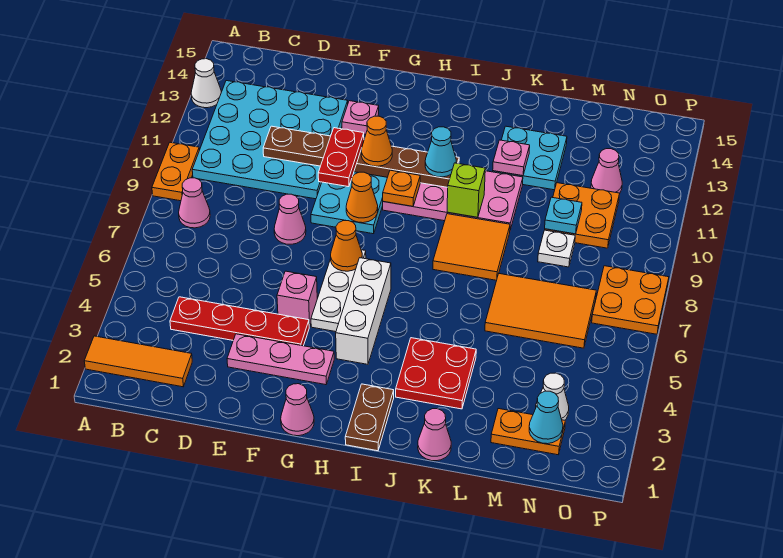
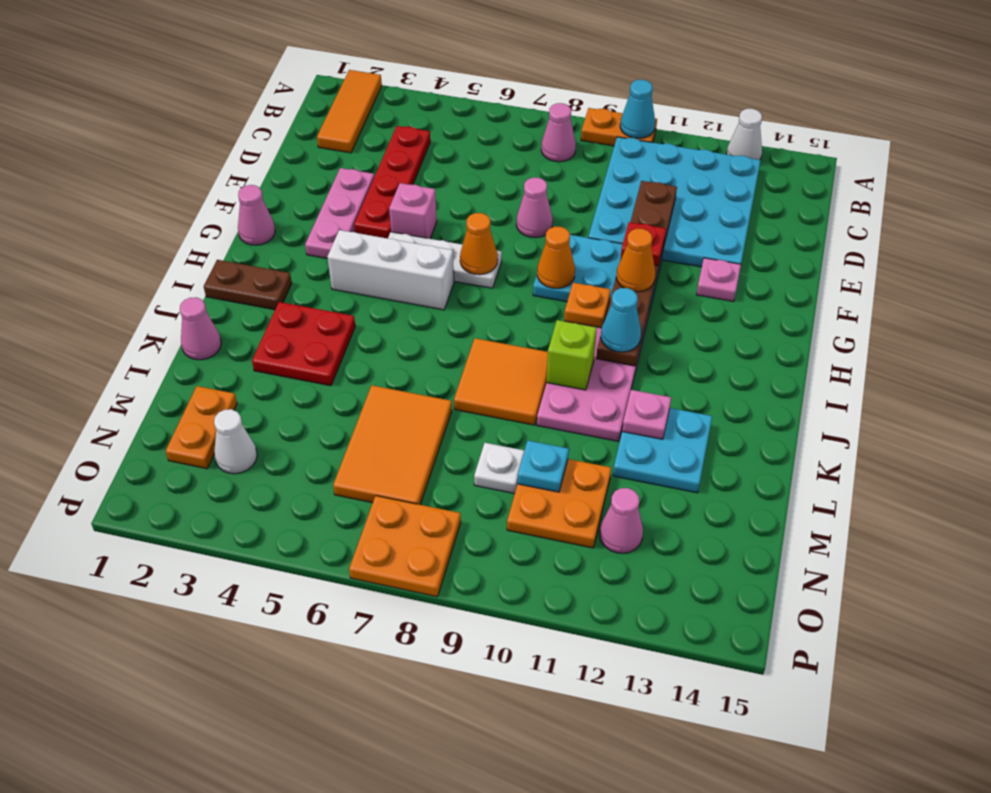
red 1x2 plate [318,128,364,187] -> red 1x1 plate [621,222,666,266]
cyan 1x1 cone [529,391,563,444] -> cyan 1x1 cone moved to [620,80,655,138]

